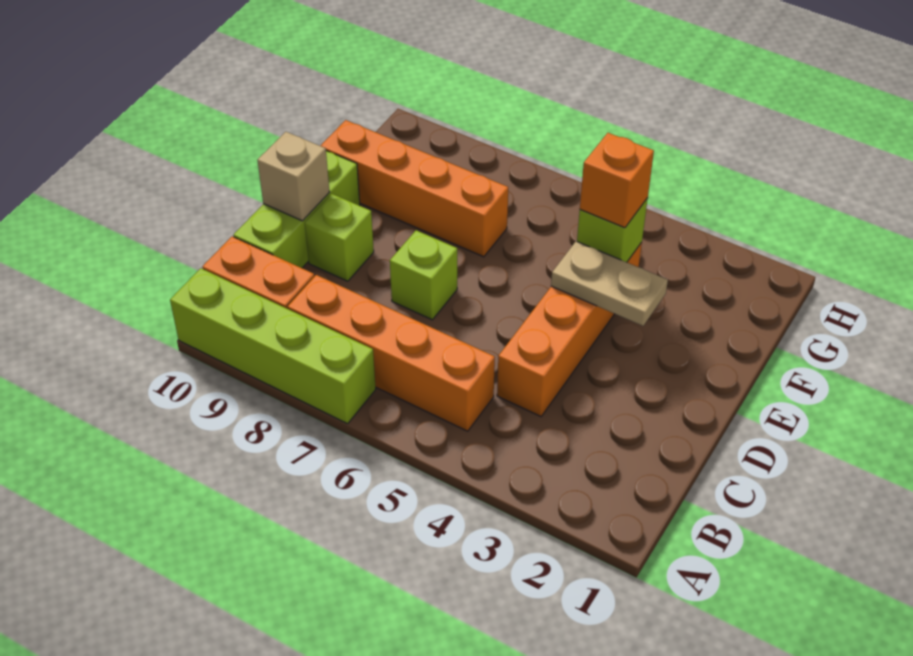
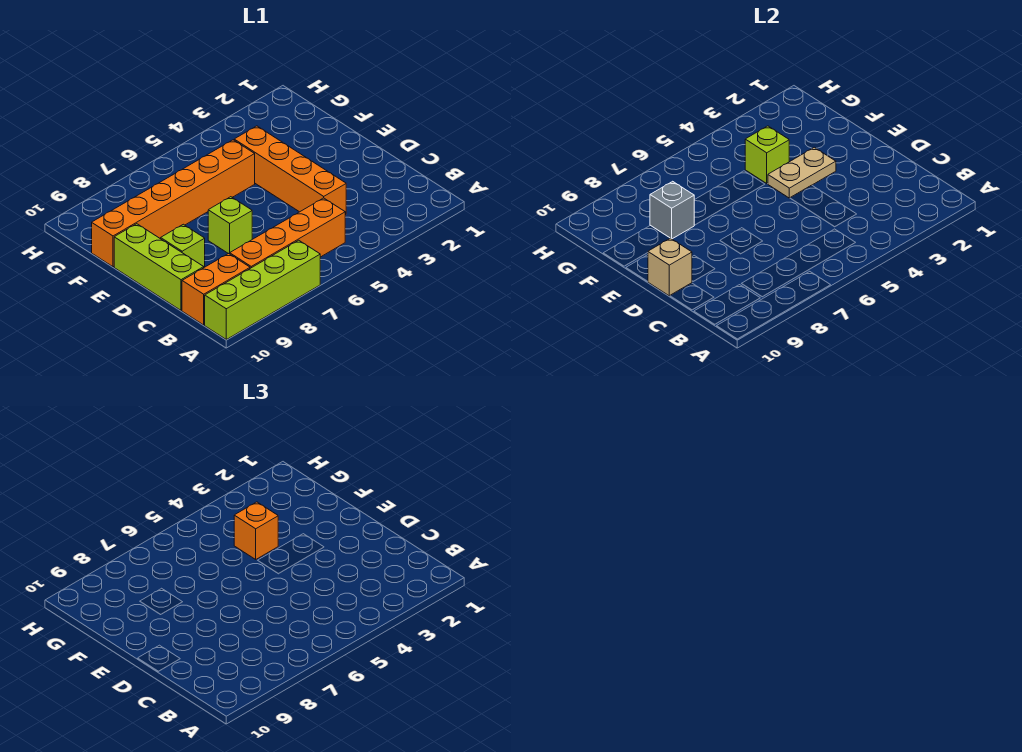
orange 1x4 brick [321,120,508,257] -> orange 1x6 brick [92,140,255,267]
none -> grey 1x1 brick [650,181,694,239]

